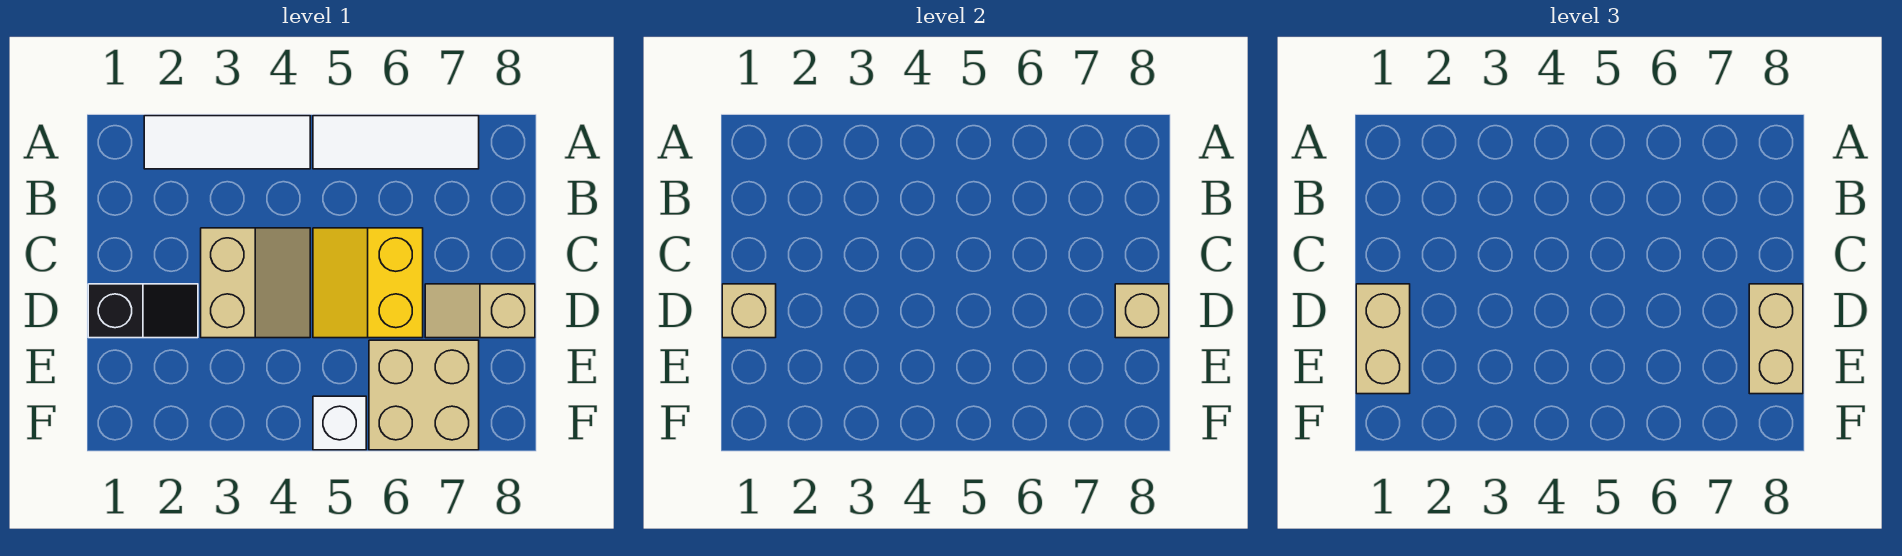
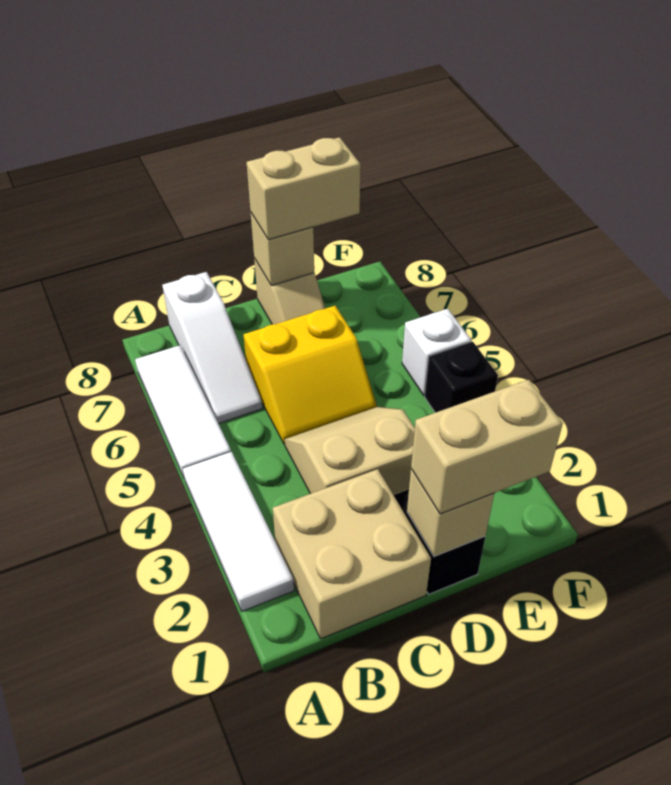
none -> white 1x3 slope [162,272,263,424]
tan 2x2 brick [369,340,479,450] -> tan 2x2 brick moved to [273,469,431,639]
none -> black 1x1 brick [425,342,498,413]

